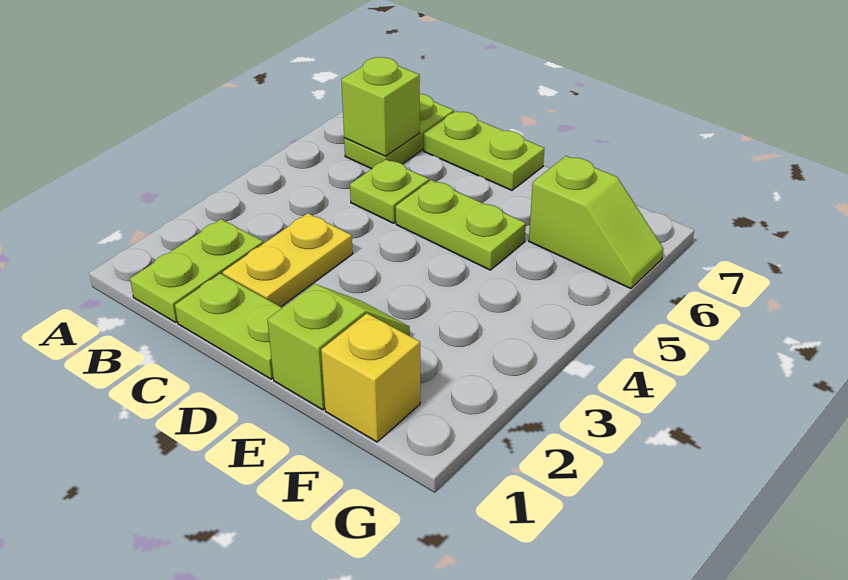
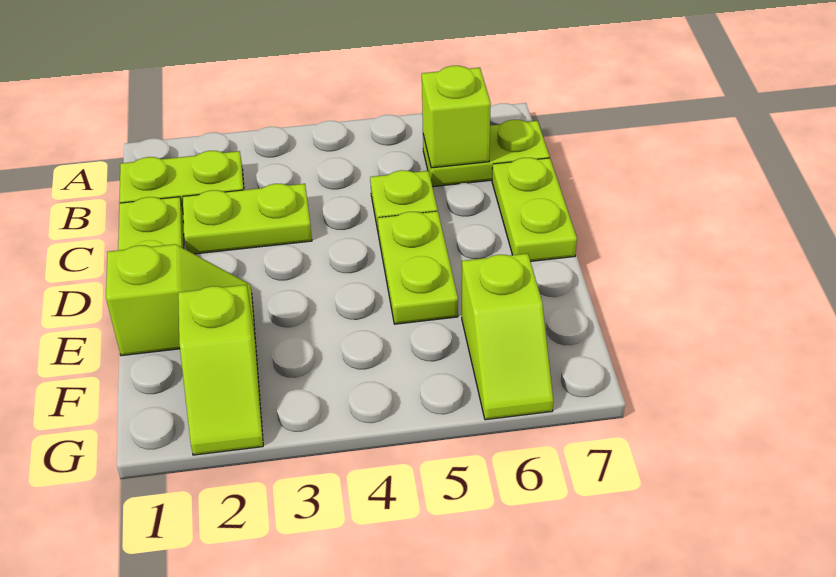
yellow 1x2 plate [223,213,353,307] -> lime 1x2 plate [183,184,312,254]
yellow 1x1 brick [321,313,420,442] -> none
none -> lime 1x2 slope [178,285,263,455]

